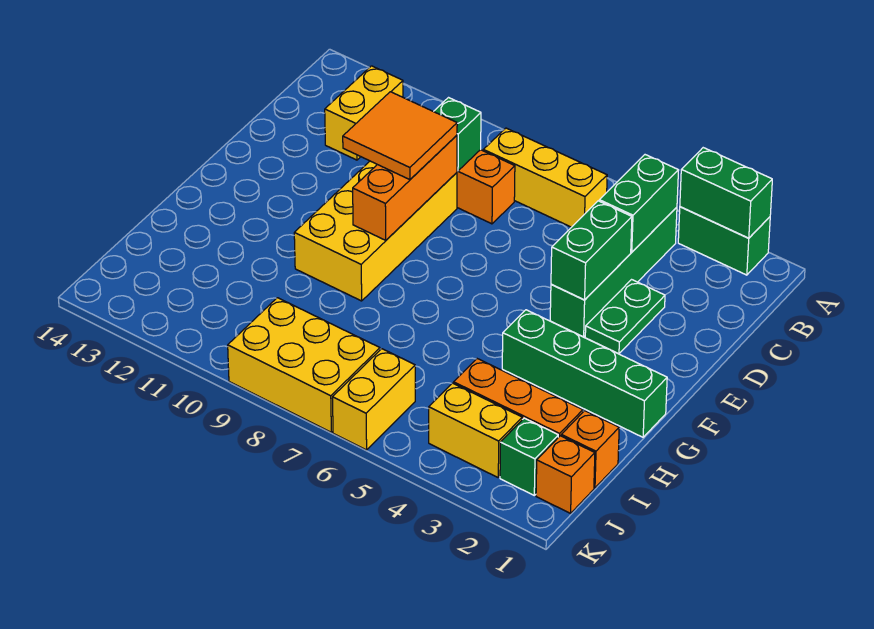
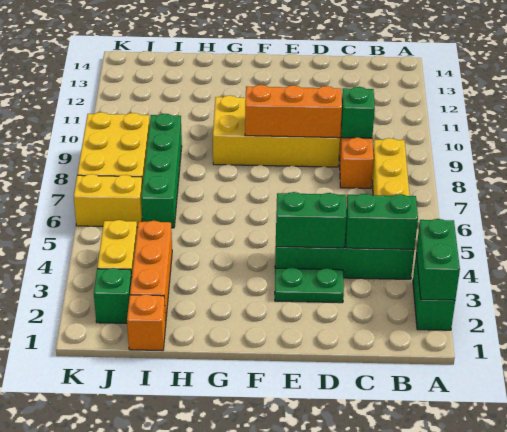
yellow 1x2 brick [325,66,403,160] -> none
orange 2x2 tile [343,92,457,180] -> none
green 1x4 brick [502,310,667,437] -> green 1x4 brick moved to [141,114,182,228]
orange 1x1 brick [536,436,595,513] -> none

